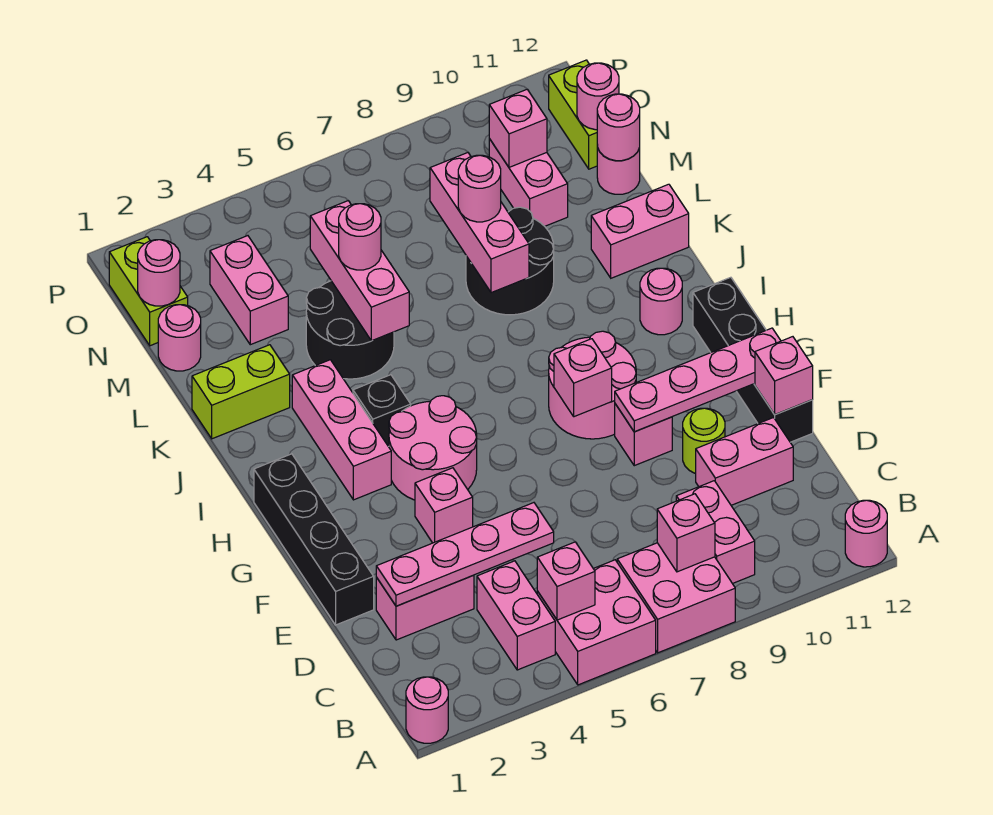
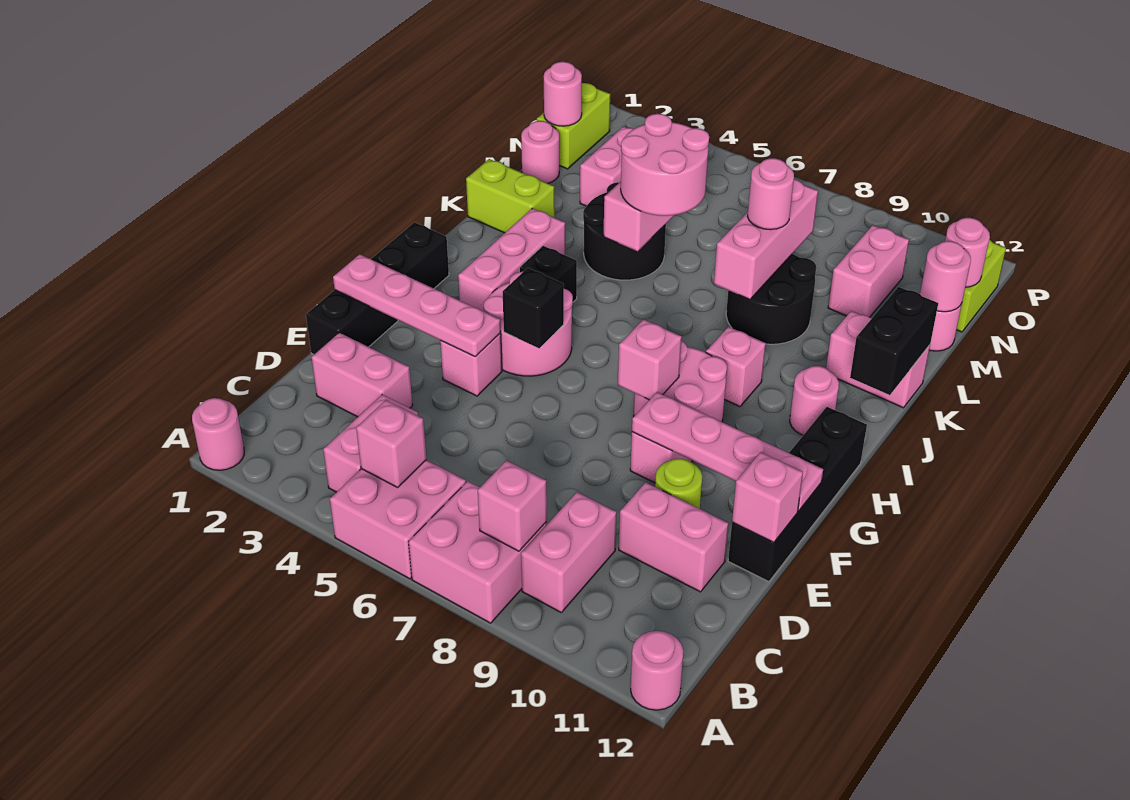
pink 1x4 plate [376,503,554,606] -> pink 1x4 plate moved to [333,254,501,357]
none -> black 1x1 brick [503,268,564,348]
none -> black 1x2 brick [850,287,938,395]
pink 1x1 round brick [339,204,381,270] -> pink 2x2 round brick [621,114,709,216]
pink 1x1 brick [489,89,547,167] -> pink 1x1 brick moved to [706,327,766,407]

